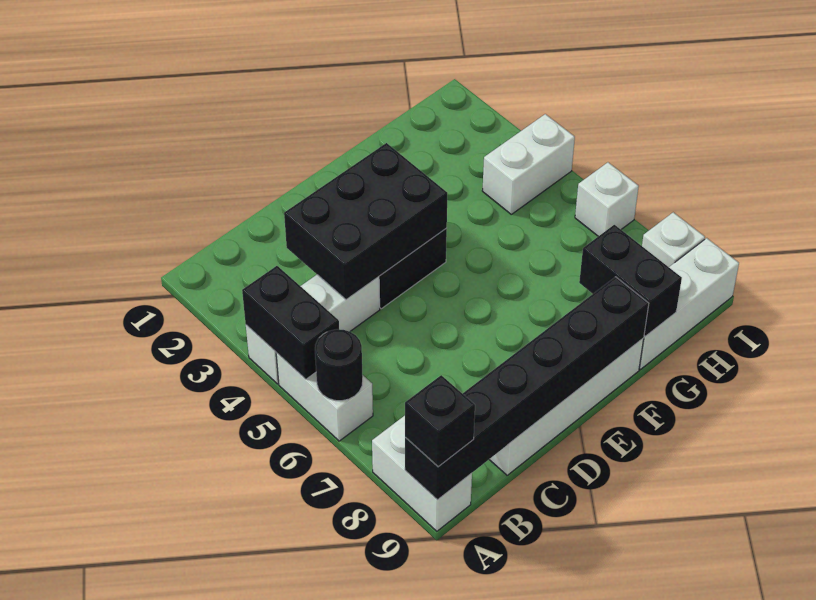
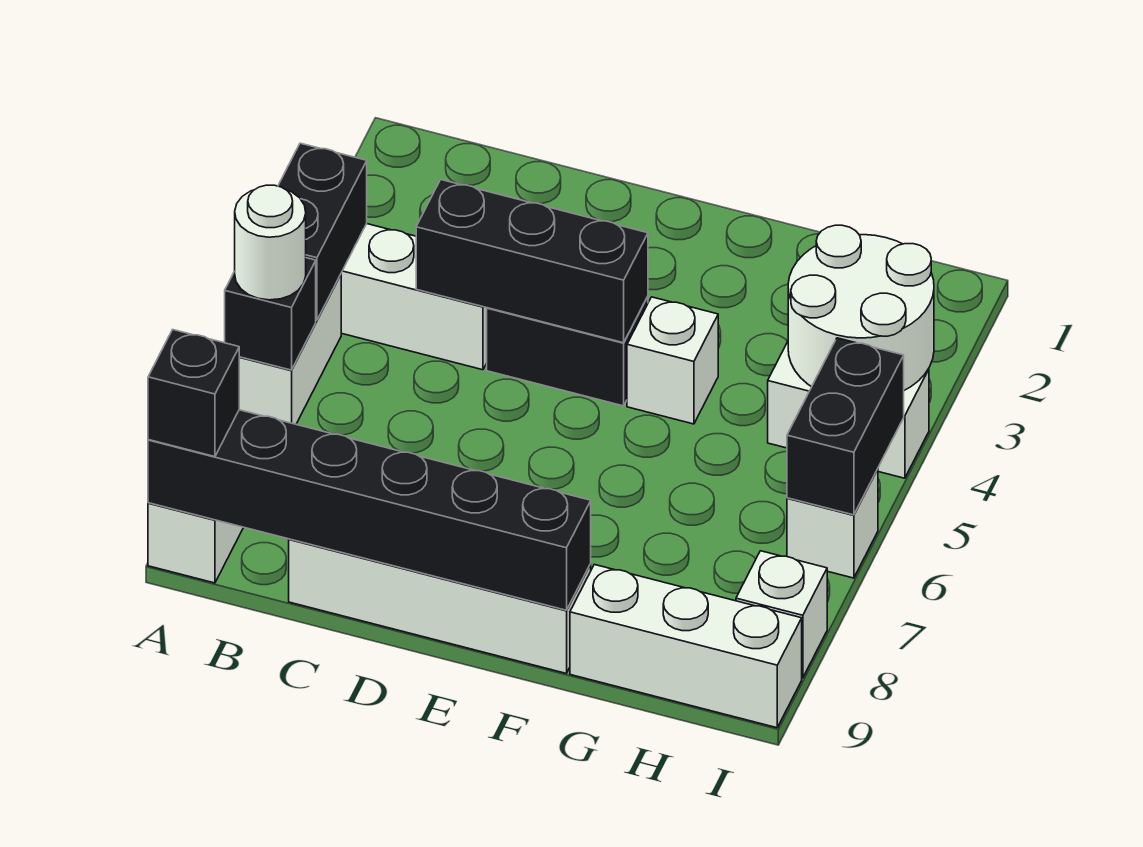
black 1x1 round brick [315,329,363,401] -> black 1x1 brick [225,258,316,370]
none -> white 1x1 round brick [235,185,306,300]
black 2x3 brick [284,143,447,300] -> black 1x3 brick [416,180,648,343]
none -> white 1x1 brick [627,297,718,424]
black 1x2 brick [579,225,682,336] -> black 1x2 brick moved to [787,338,904,515]
none -> white 2x2 round brick [788,225,934,390]

